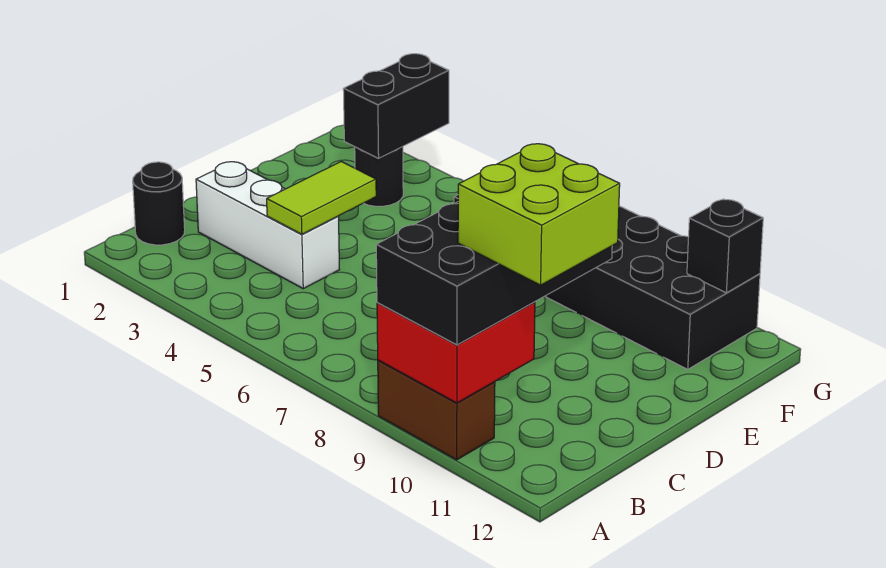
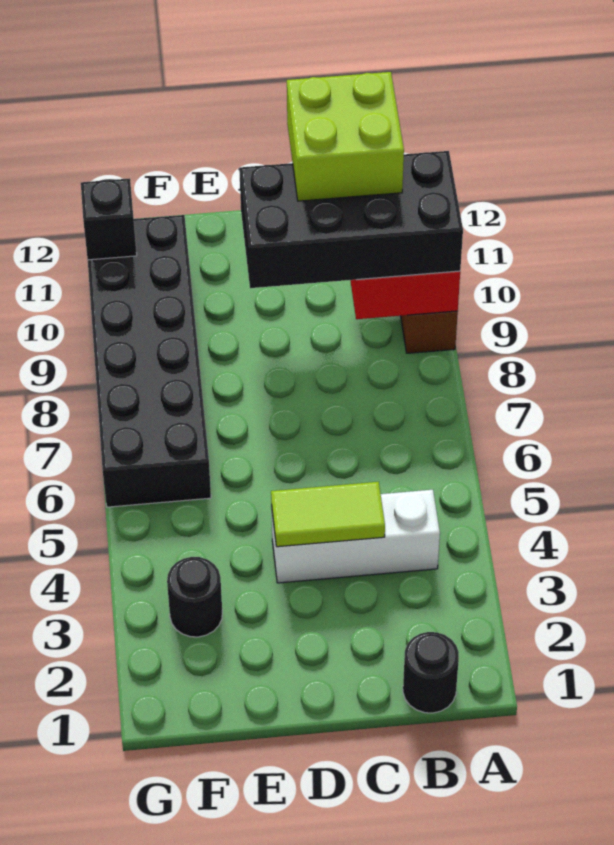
white 1x3 brick [196,162,339,289] -> white 1x3 brick turned to [271,490,440,583]
black 1x2 brick [343,54,449,158] -> none

